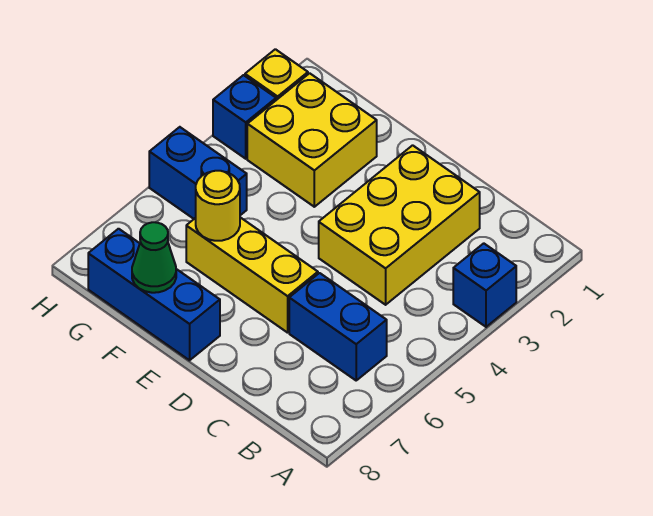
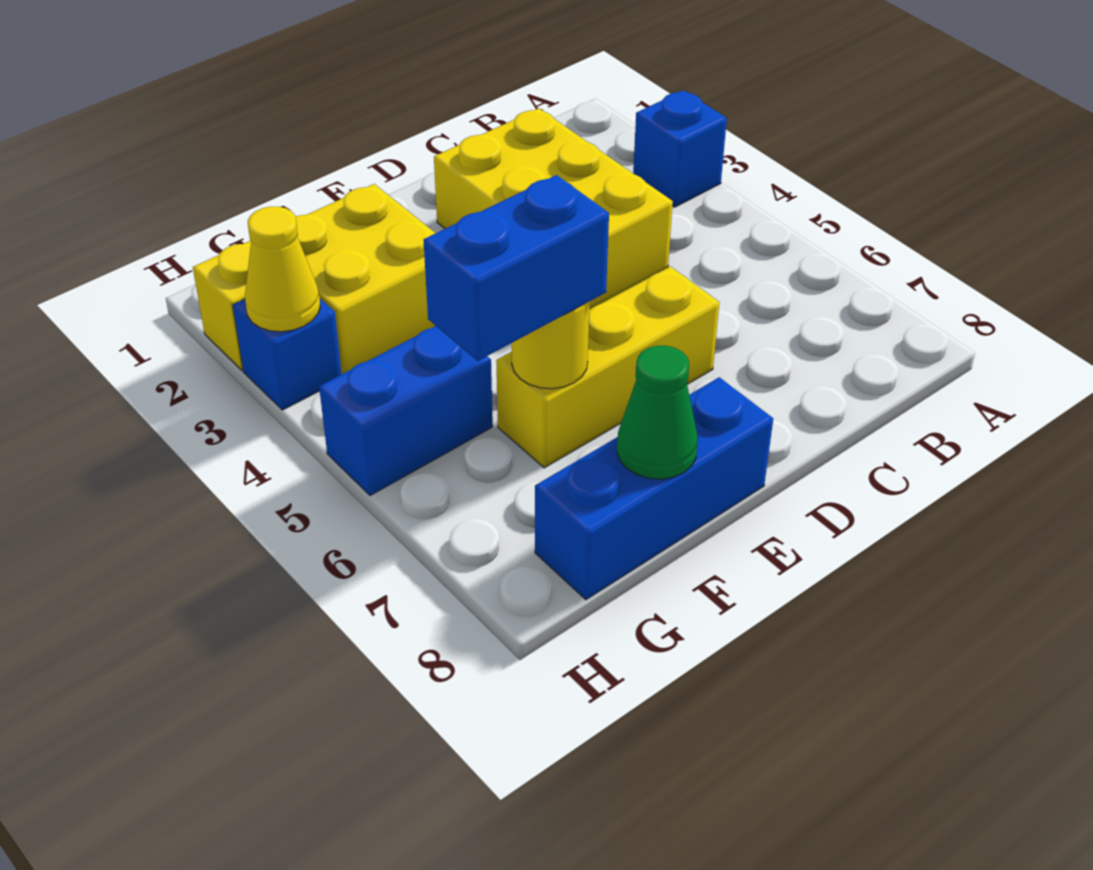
blue 1x2 brick [289,273,387,380] -> blue 1x2 brick moved to [424,175,609,361]
none -> yellow 1x1 cone [245,207,320,332]

